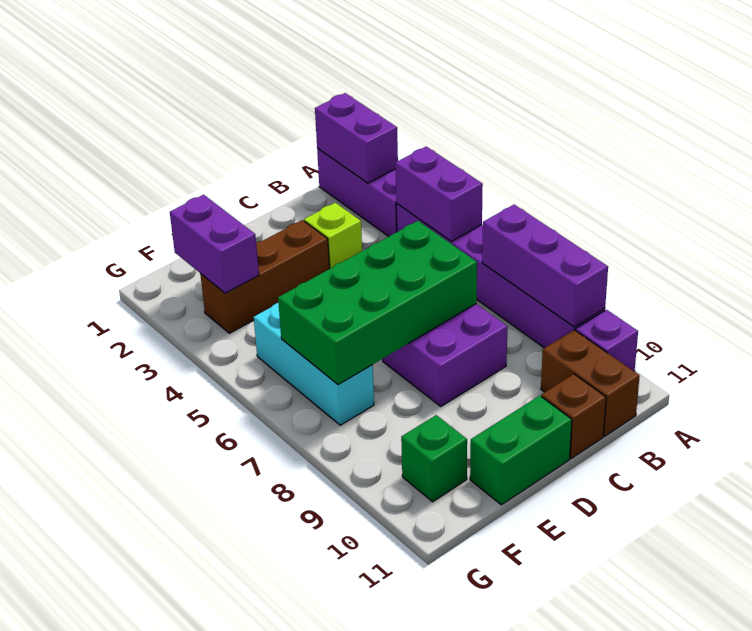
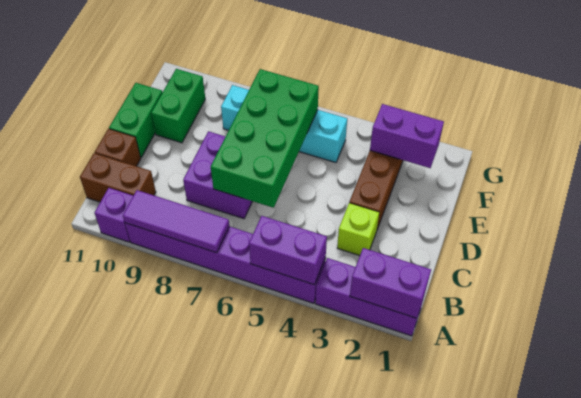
purple 1x3 brick [482,205,608,327] -> purple 1x3 tile [123,190,229,253]
cyan 1x3 brick [254,303,374,425] -> cyan 1x4 brick [221,85,347,163]
green 1x1 brick [401,415,467,502] -> green 1x2 brick [151,69,205,143]

